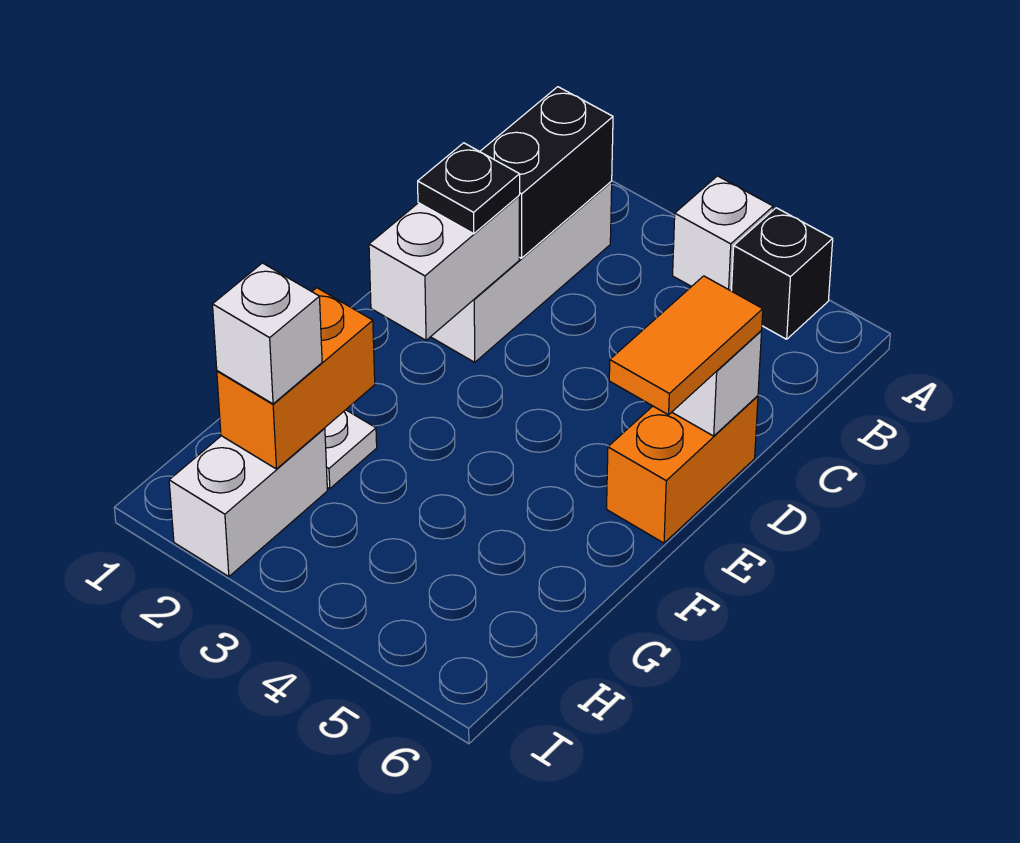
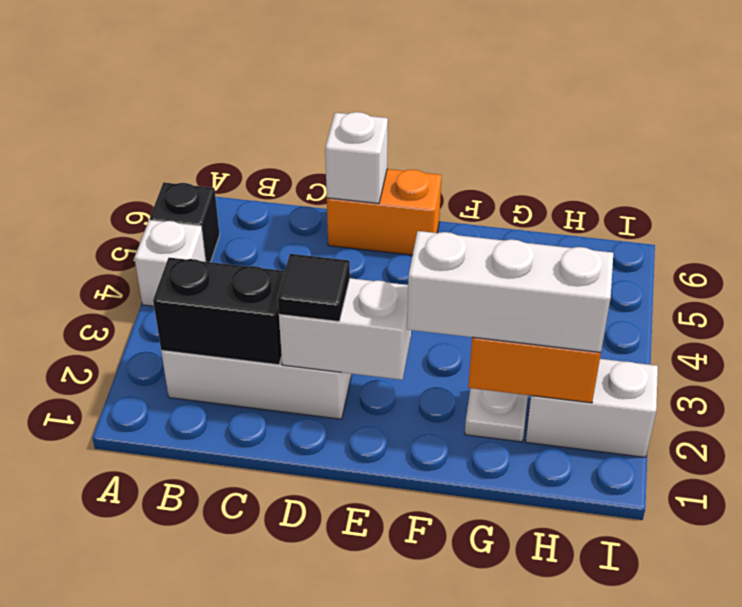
black 1x1 plate [418,143,520,234] -> black 1x1 tile [278,254,350,321]
orange 1x2 tile [609,276,763,415] -> none
white 1x1 brick [213,263,322,404] -> white 1x3 brick [407,231,613,352]

